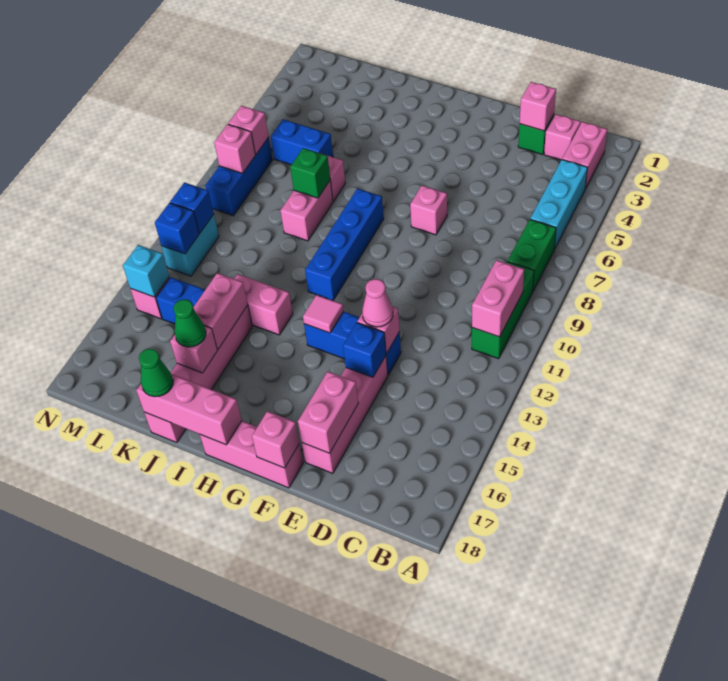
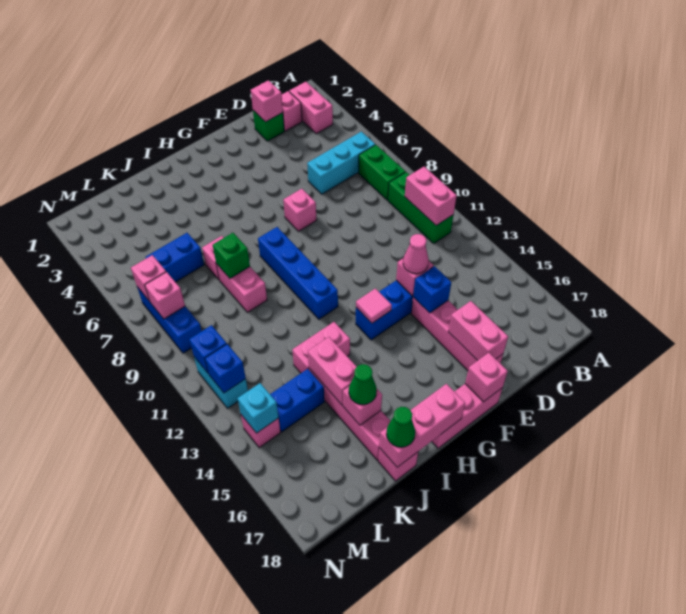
cyan 1x3 brick [530,160,588,249] -> cyan 1x3 brick turned to [307,132,375,194]

